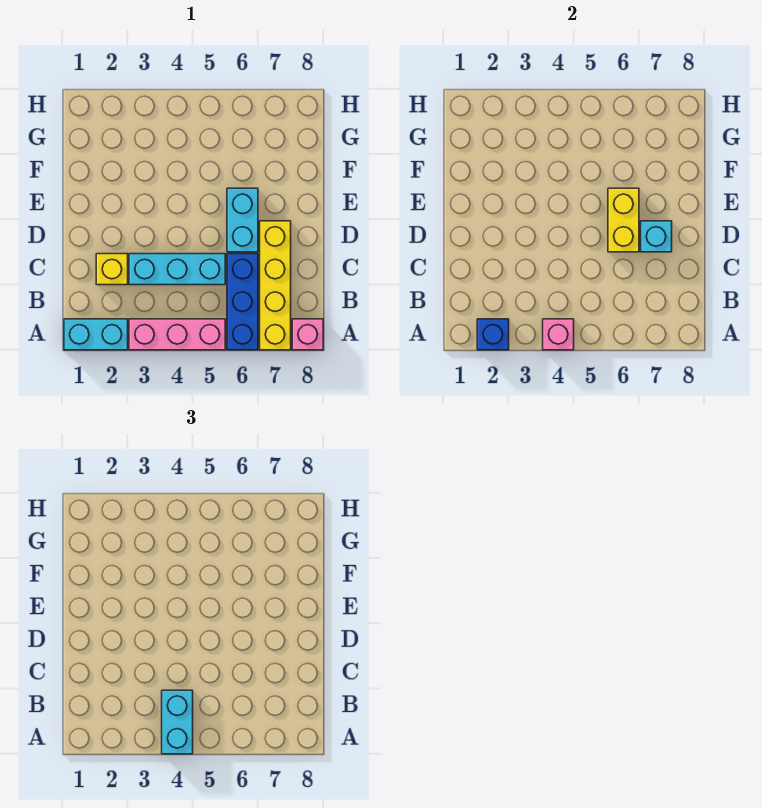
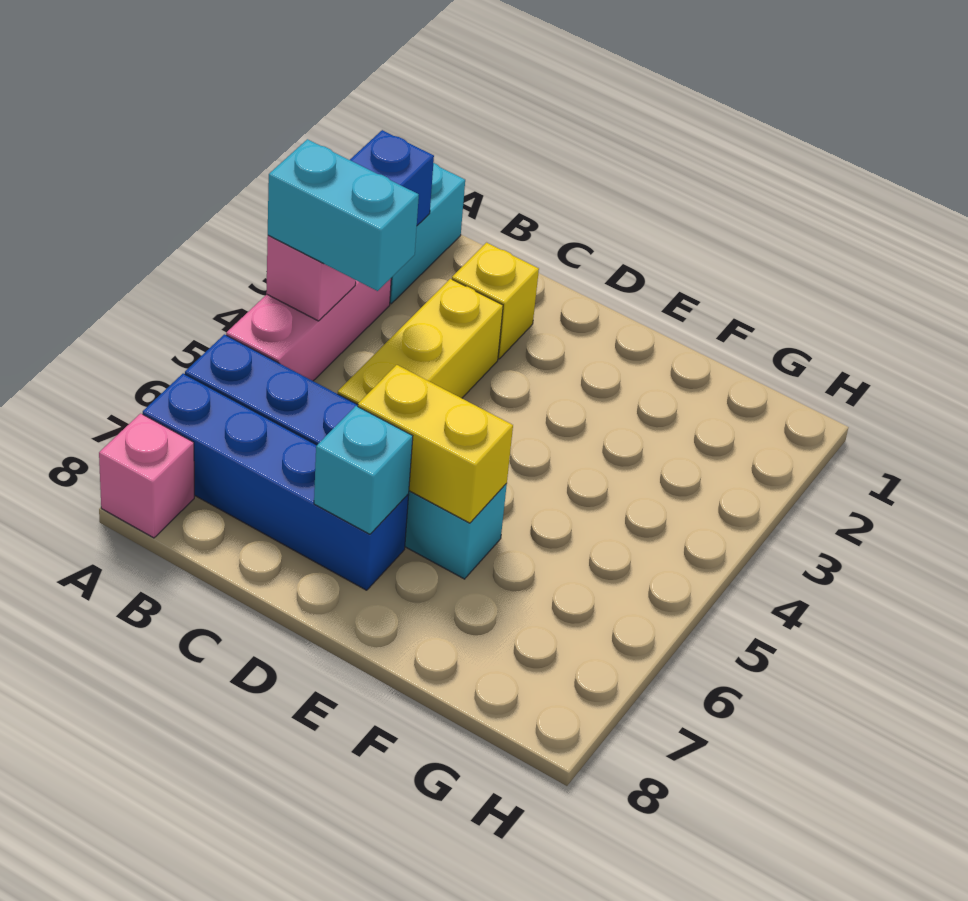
yellow 1x4 brick [260,221,291,350] -> blue 1x4 brick [143,373,409,590]
cyan 1x3 brick [129,254,225,285] -> yellow 1x3 brick [338,279,503,405]

